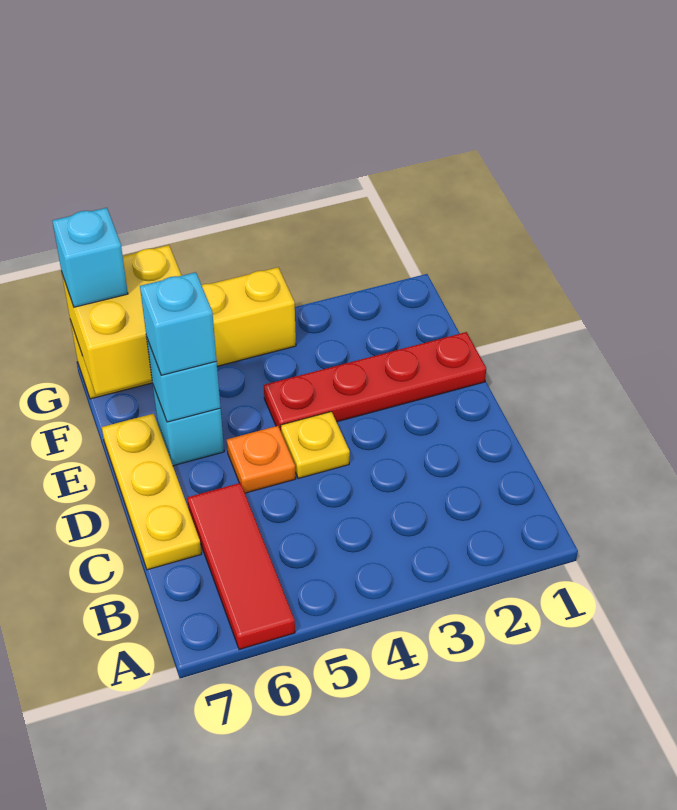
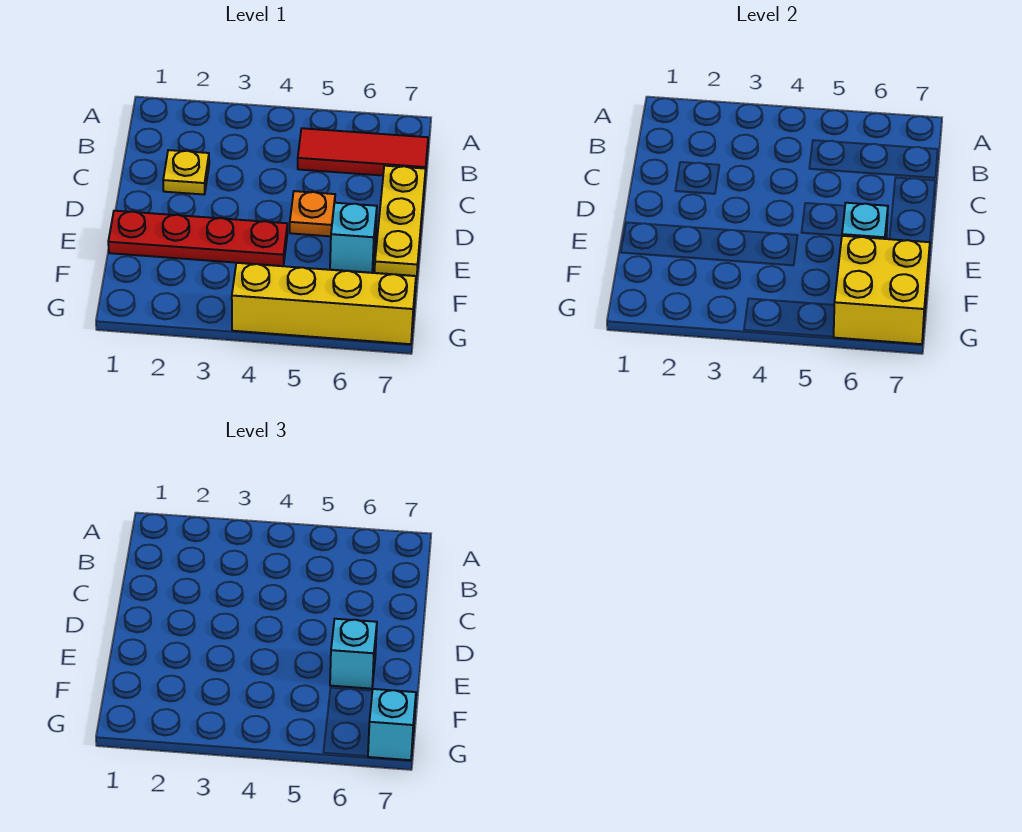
red 1x3 tile [187,483,295,650] -> red 1x3 tile turned to [298,128,428,176]
yellow 1x1 plate [281,412,350,479] -> yellow 1x1 plate moved to [163,150,209,195]

